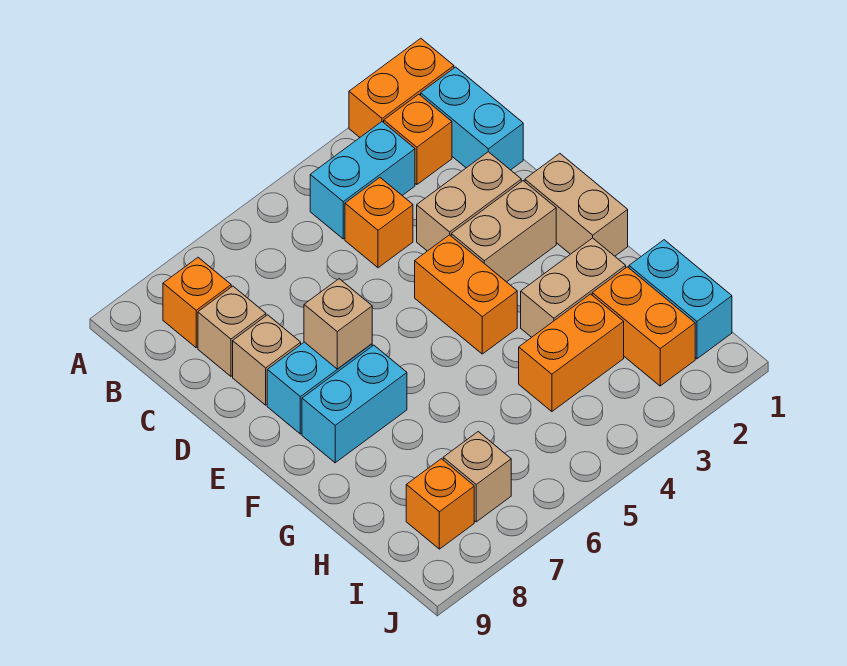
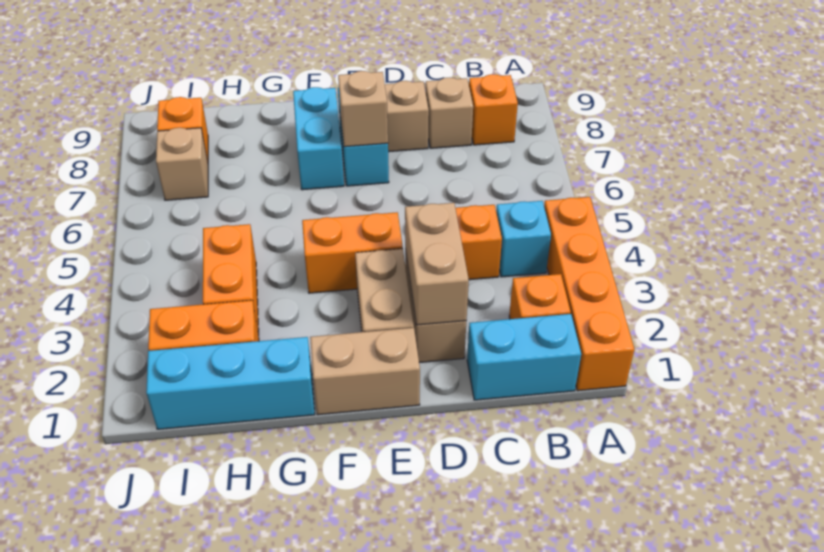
orange 1x2 brick [349,38,454,137] -> orange 1x4 brick [544,197,634,391]
cyan 1x2 brick [310,122,415,239] -> cyan 1x1 brick [496,201,551,277]
tan 1x2 brick [521,238,626,337] -> tan 1x2 brick moved to [405,203,469,325]
cyan 1x2 brick [629,240,732,359] -> cyan 1x3 brick [146,337,315,429]

